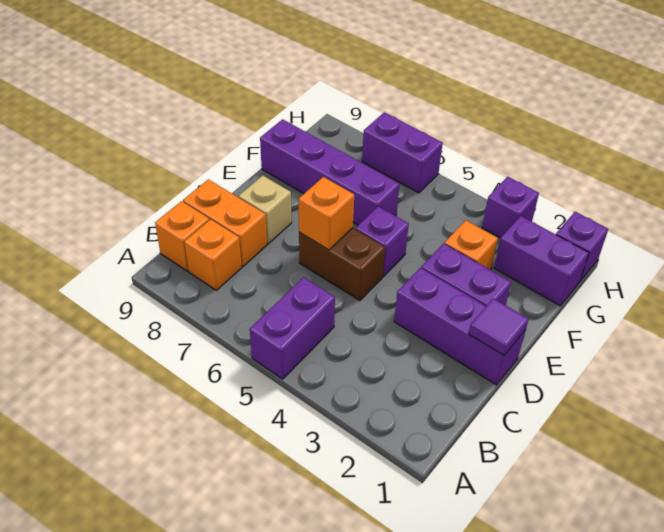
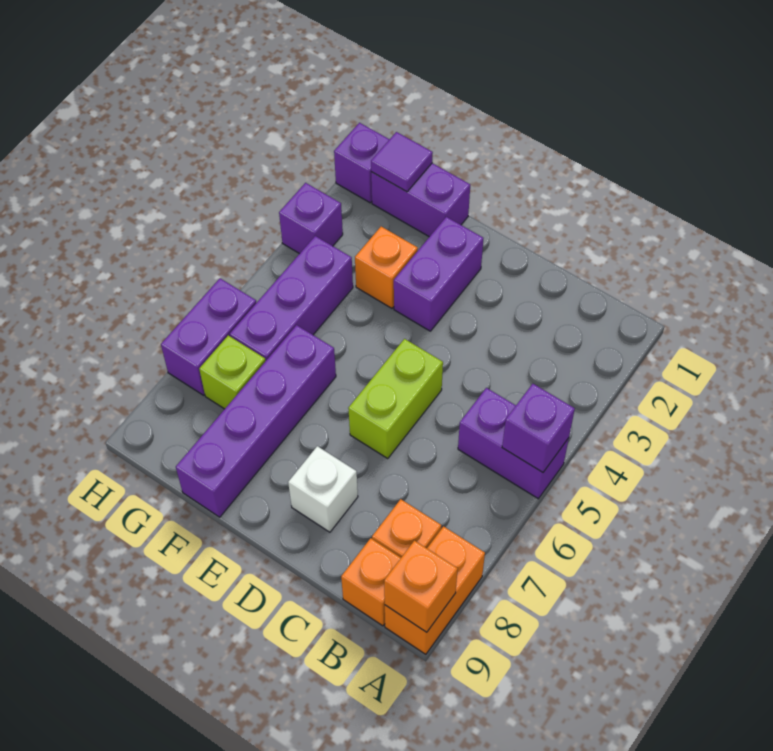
orange 1x2 brick [183,179,267,267] -> orange 1x2 brick moved to [385,526,485,654]
purple 1x3 brick [394,268,526,385] -> purple 1x3 brick moved to [230,236,353,360]
purple 1x1 tile [469,298,529,355] -> purple 1x1 tile moved to [371,132,433,192]
brown 1x2 brick [299,228,385,300] -> lime 1x2 brick [348,339,443,459]
orange 1x1 brick [299,177,354,250] -> orange 1x1 brick moved to [384,541,458,632]
tan 1x1 brick [239,176,292,244] -> white 1x1 brick [288,446,358,532]
purple 1x1 brick [355,206,409,276] -> purple 1x1 brick moved to [502,384,575,472]
purple 1x2 brick [494,216,589,306] -> purple 1x2 brick turned to [371,163,470,237]
none -> lime 1x1 brick [199,335,266,409]

